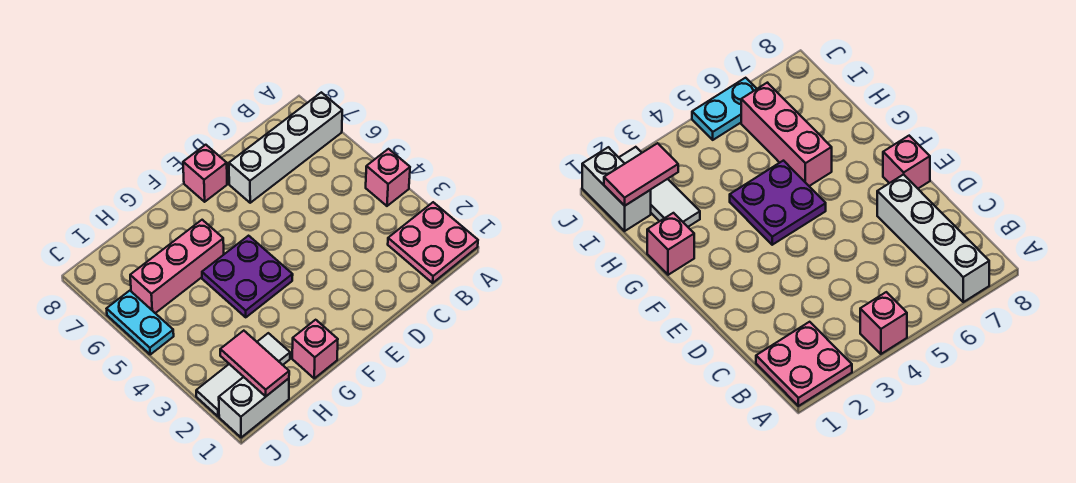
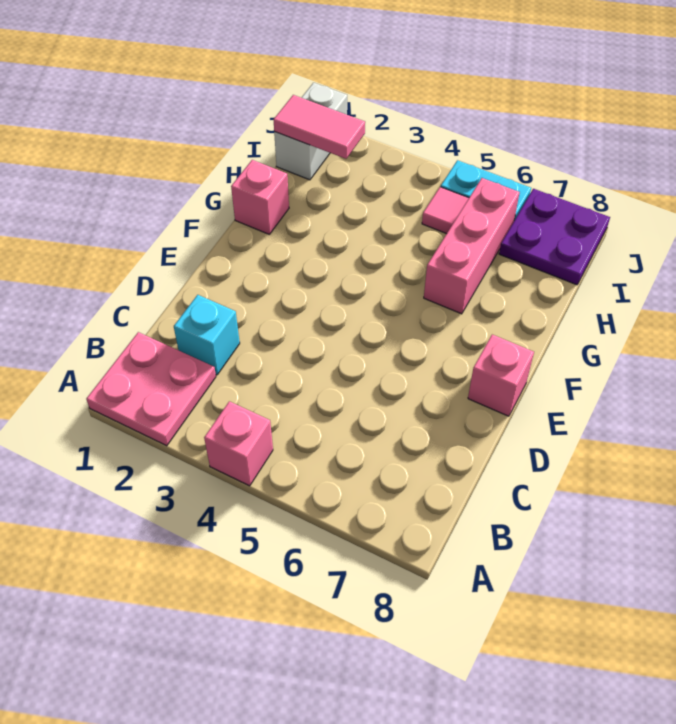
white 1x4 brick [229,92,342,203] -> none
none -> cyan 1x1 brick [174,295,240,375]
purple 2x2 plate [202,236,293,317] -> purple 2x2 plate moved to [499,189,610,285]
white 1x3 tile [196,333,290,417] -> none
none -> pink 1x1 tile [422,187,469,234]

